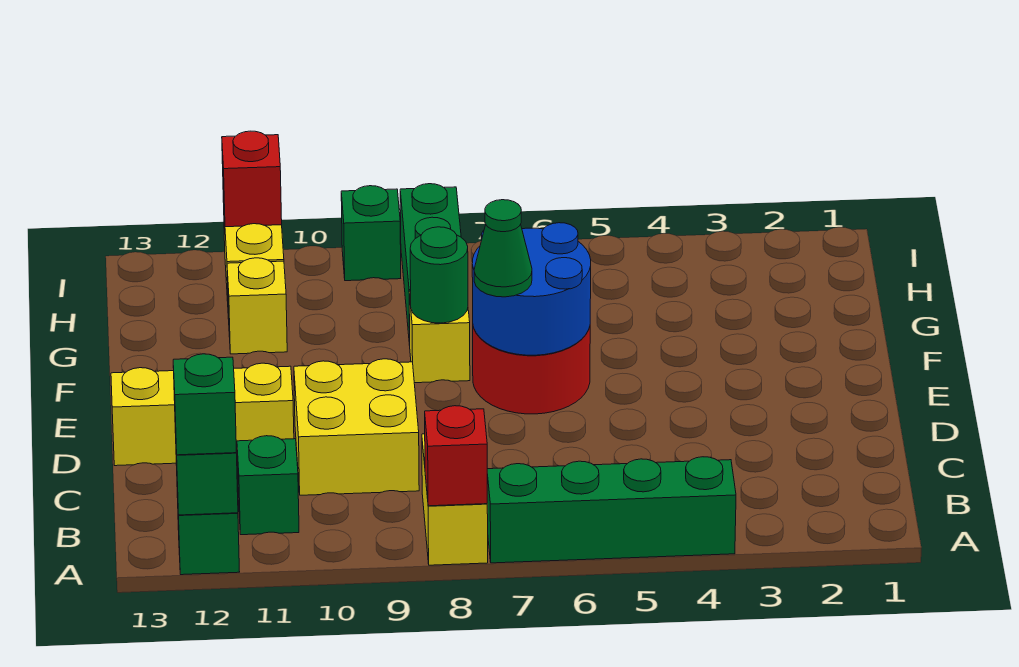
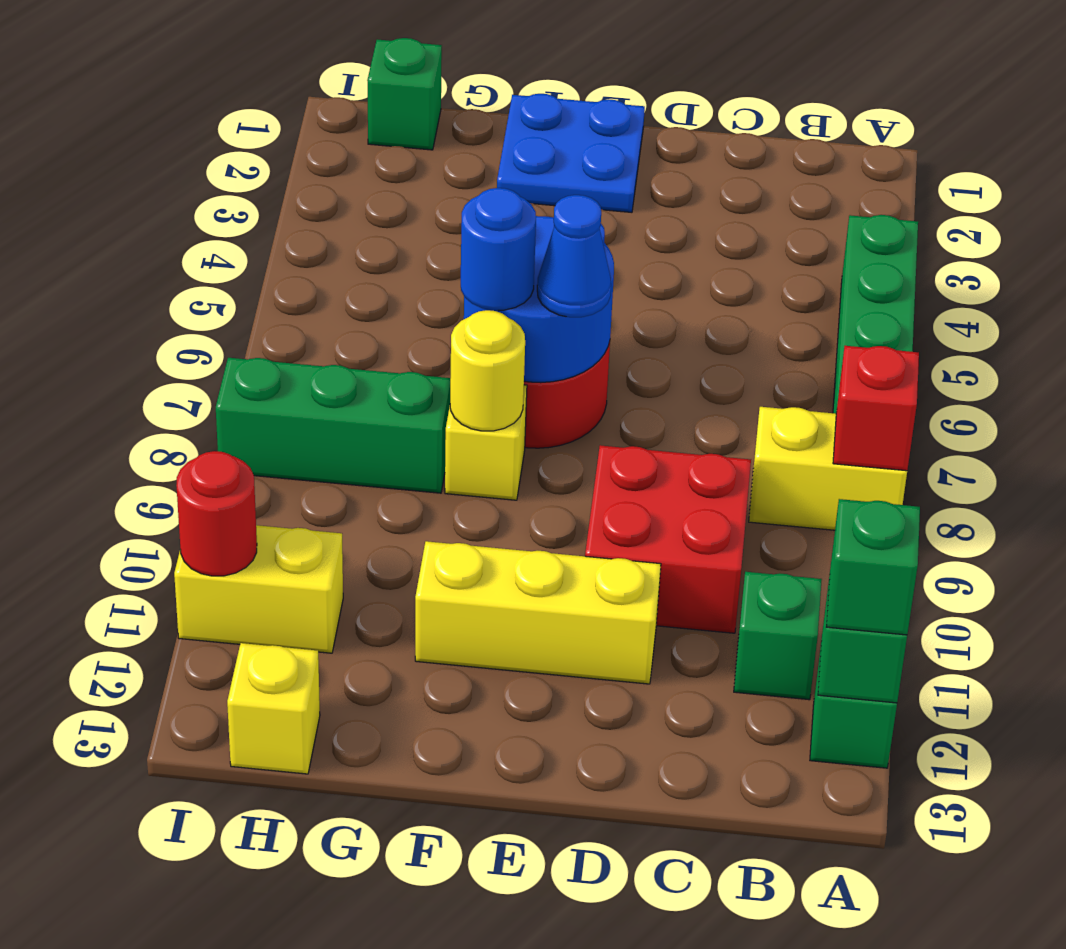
yellow 2x2 brick [294,359,419,495] -> red 2x2 brick [585,445,751,633]
yellow 1x3 brick [111,363,294,466] -> yellow 1x3 brick turned to [415,541,661,684]
none -> blue 2x2 plate [497,94,645,212]
green 1x1 cone [474,200,532,297] -> blue 1x1 cone [537,195,611,317]
none -> blue 1x1 round brick [461,188,536,310]
green 1x1 round brick [410,227,468,323] -> yellow 1x1 round brick [450,310,525,431]
yellow 1x1 brick [227,258,287,354] -> yellow 1x1 brick moved to [227,643,320,774]
green 1x1 brick [341,186,401,281] -> green 1x1 brick moved to [367,38,442,150]
red 1x1 brick [222,131,282,227] -> red 1x1 round brick [176,451,257,576]

